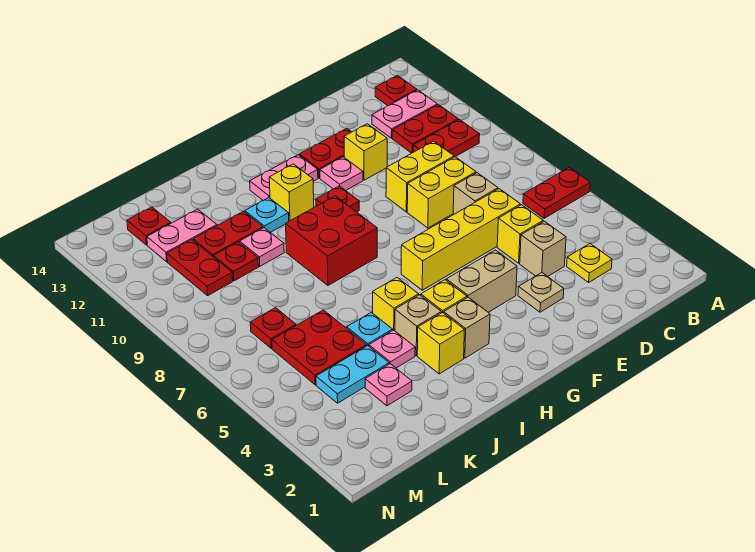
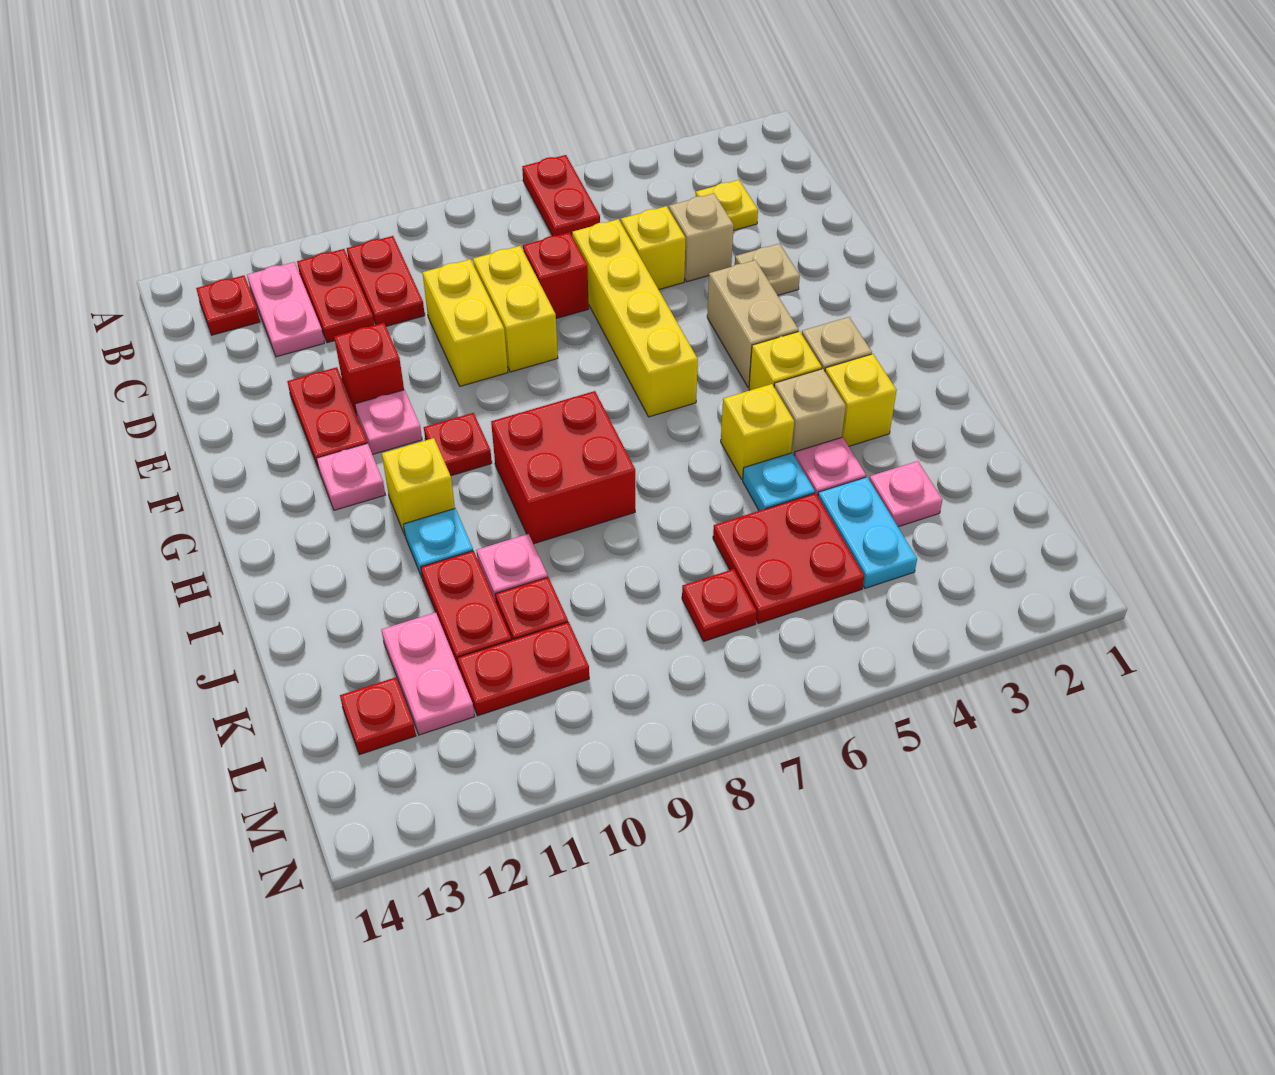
tan 1x1 brick [453,173,498,215] -> red 1x1 brick [523,232,589,318]
yellow 1x1 brick [344,124,387,180] -> red 1x1 brick [334,323,404,415]
pink 1x2 plate [250,155,318,200] -> pink 1x1 plate [316,443,385,510]

